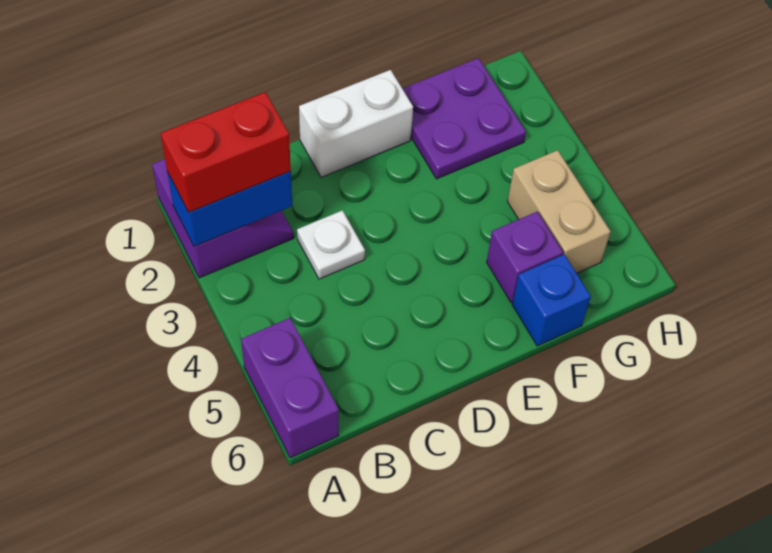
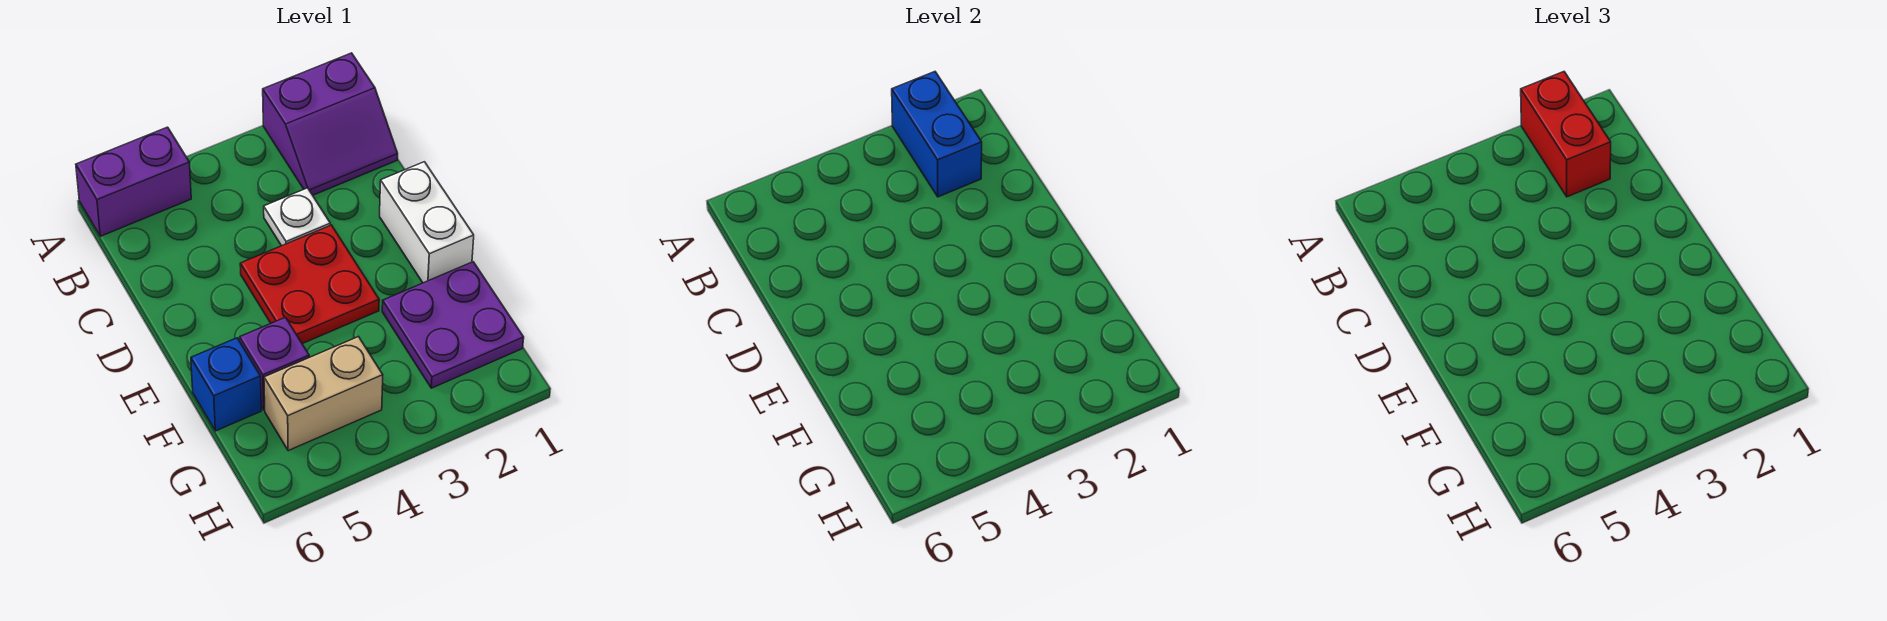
none -> red 2x2 plate [240,225,379,344]

